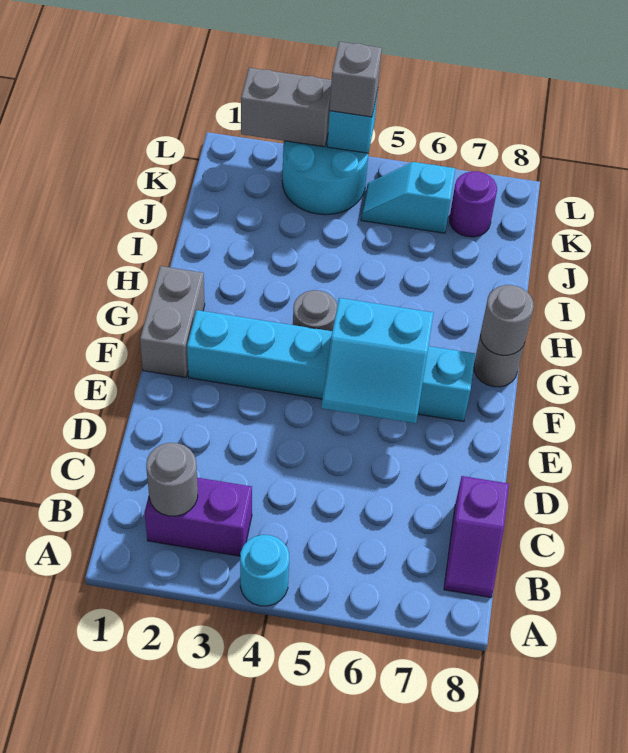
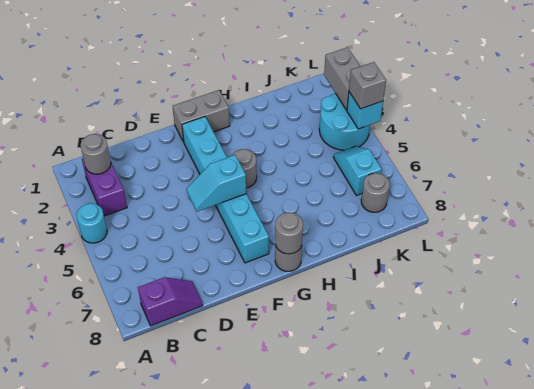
purple 1x2 slope [444,476,509,598] -> purple 1x2 slope turned to [138,277,203,326]
cyan 2x2 slope [321,298,434,423] -> cyan 1x2 slope [186,155,246,212]
purple 1x1 round brick [450,171,497,237] -> grey 1x1 round brick [361,173,390,212]

